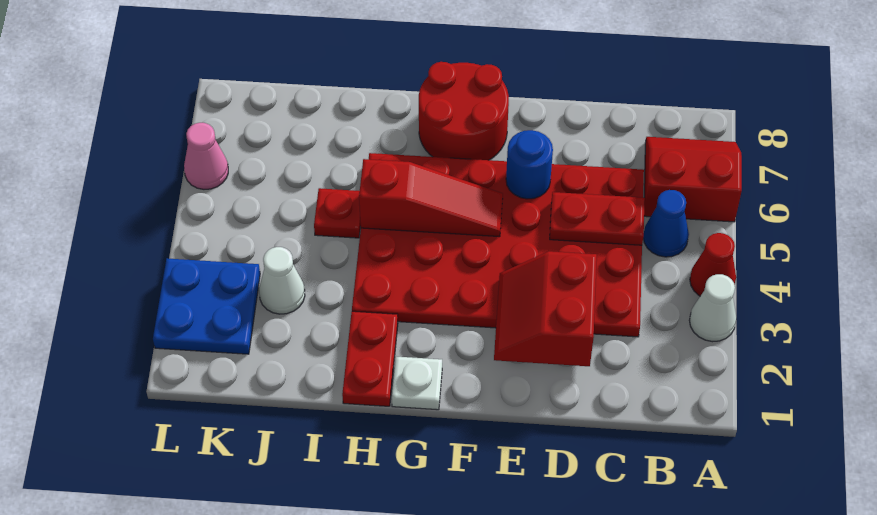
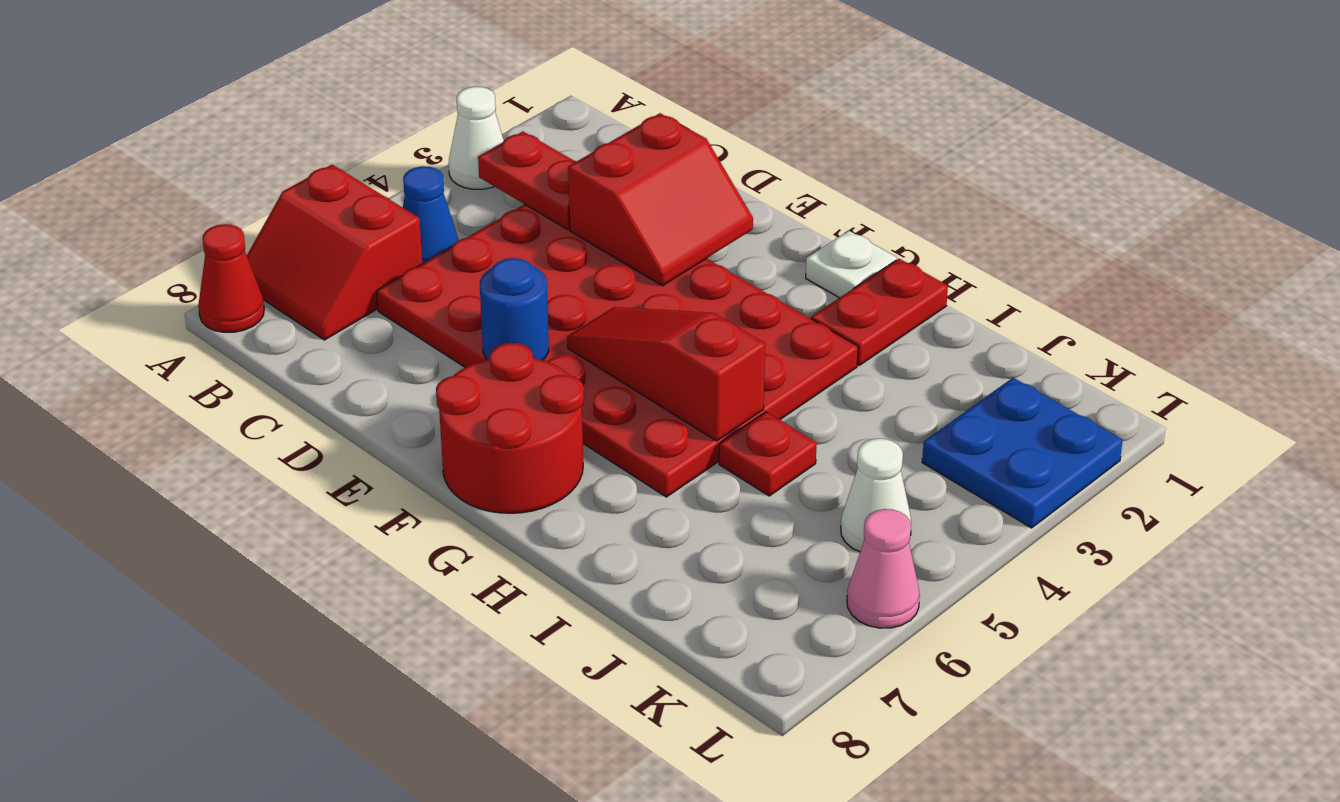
red 1x1 cone [690,233,736,296] -> red 1x1 cone moved to [198,224,264,332]
red 1x2 plate [550,192,645,245] -> red 1x2 plate moved to [478,131,576,229]
white 1x1 cone [259,247,305,314] -> white 1x1 cone moved to [841,439,911,552]

